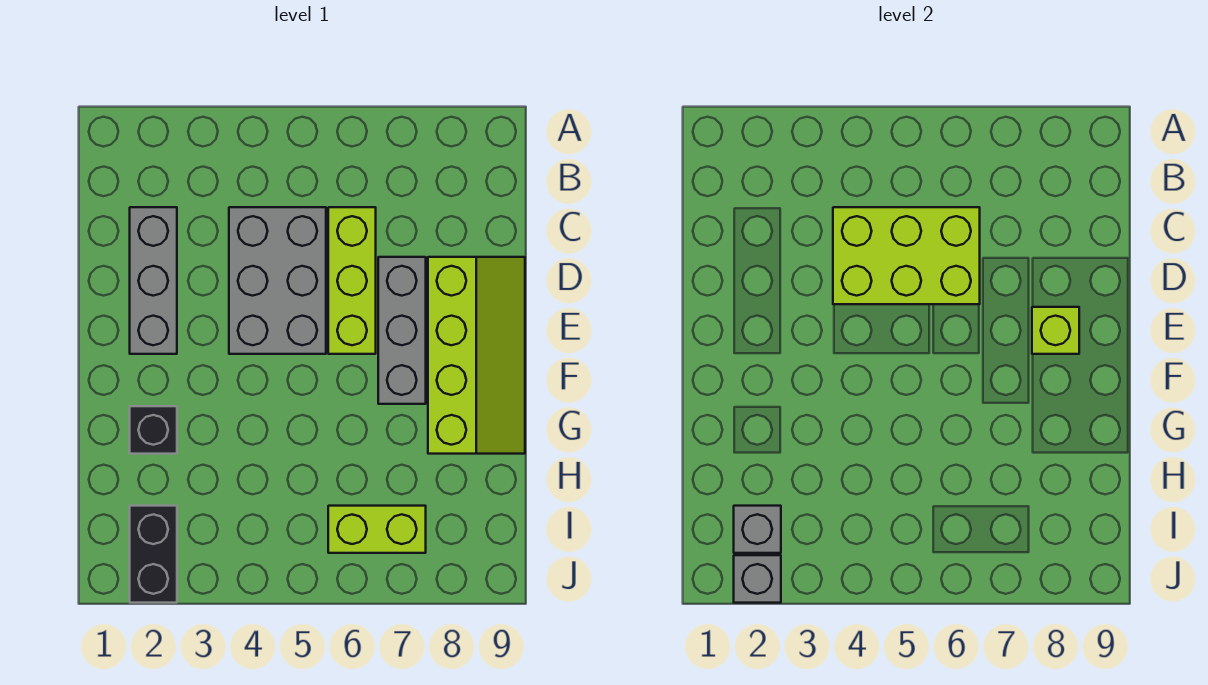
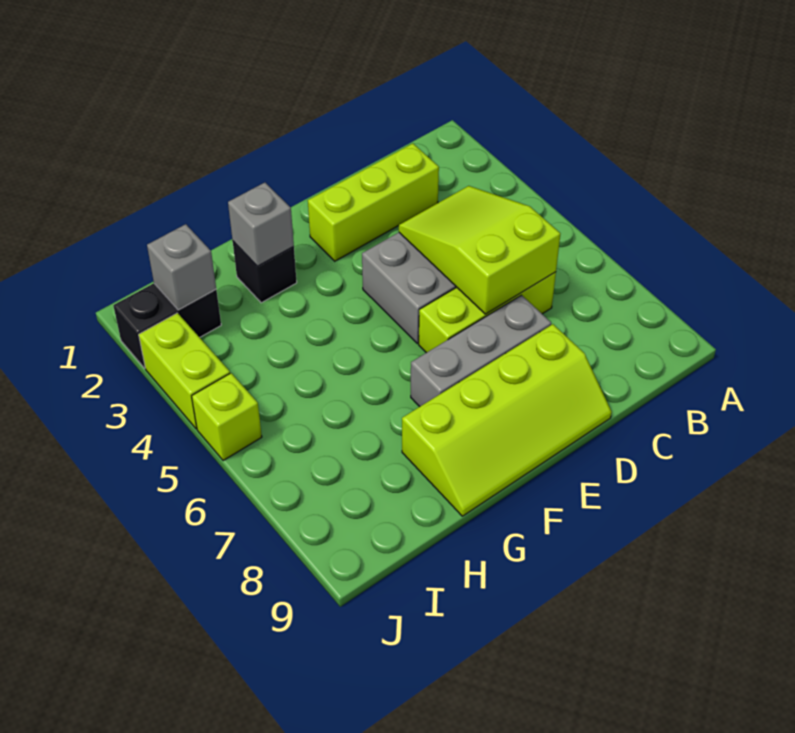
grey 1x3 brick [130,207,177,354] -> lime 1x3 brick [308,144,439,261]
lime 2x3 brick [833,207,980,304] -> lime 2x3 slope [399,186,560,314]
lime 1x1 brick [1032,307,1079,354] -> lime 1x1 brick moved to [192,373,262,461]
lime 1x2 brick [328,506,426,553] -> lime 1x2 brick moved to [139,313,230,429]
grey 1x1 brick [734,555,781,603] -> grey 1x1 brick moved to [228,183,294,266]

